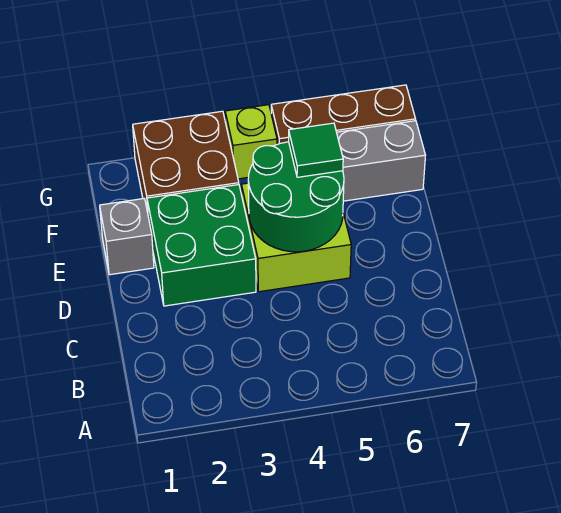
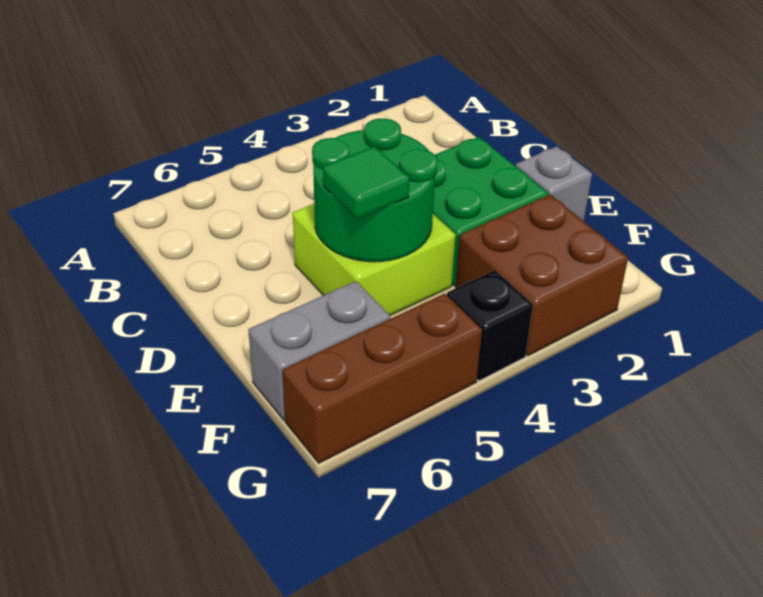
lime 1x1 brick [225,105,277,179] -> black 1x1 brick [447,270,533,381]

